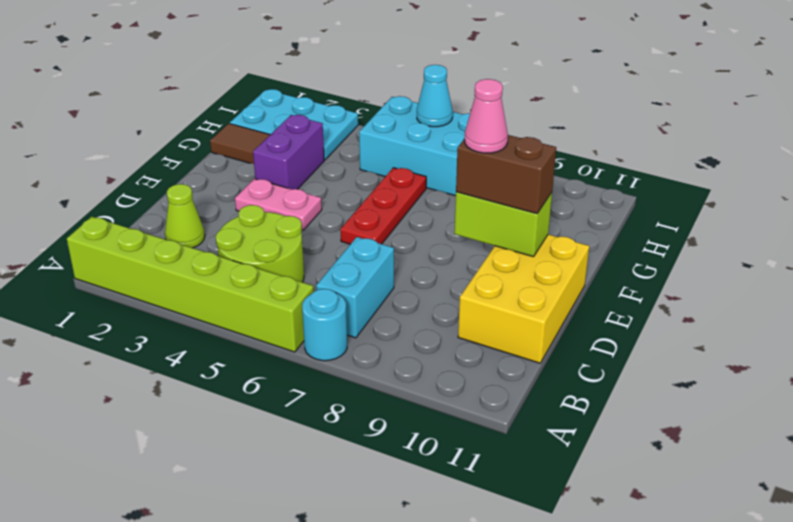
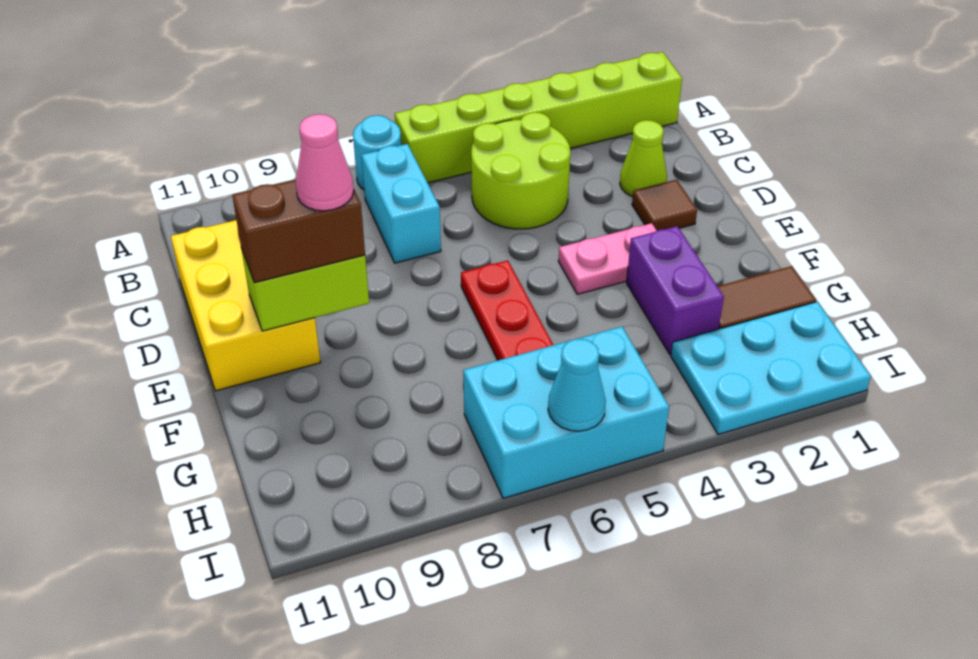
none -> brown 1x1 tile [632,180,697,231]

